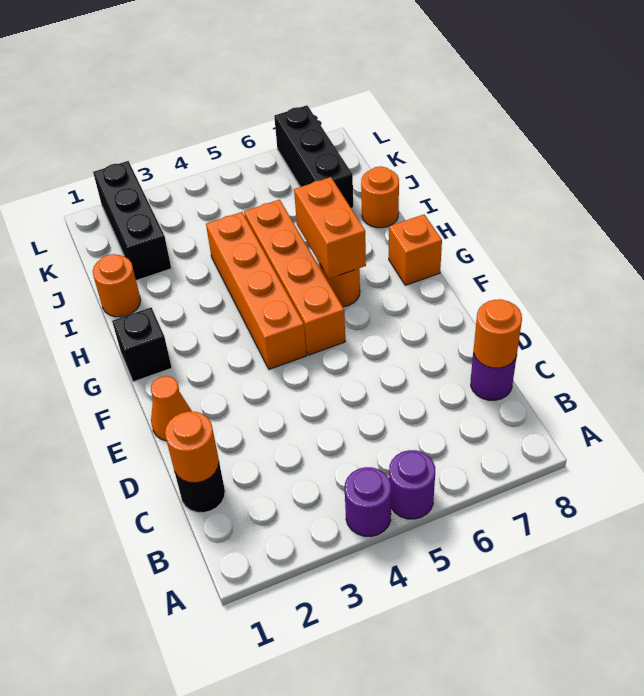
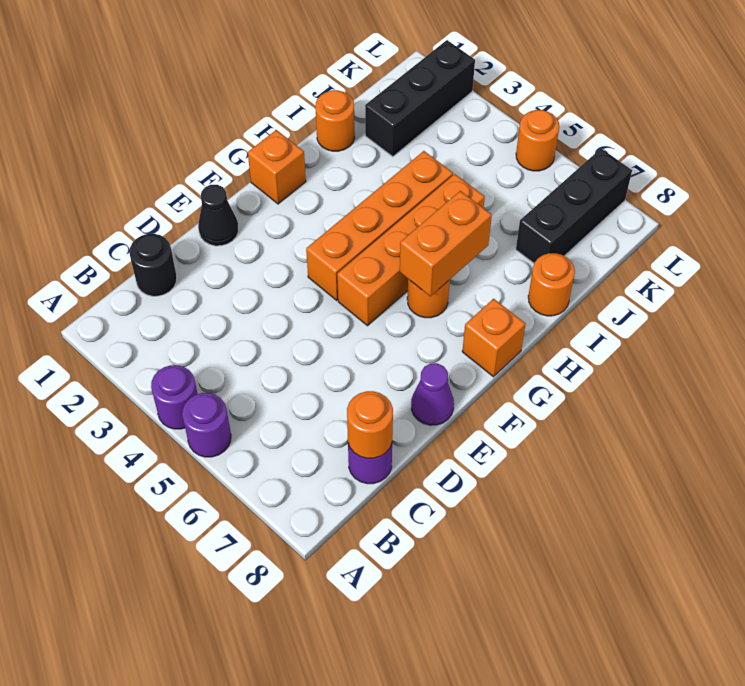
orange 1x1 round brick [165,411,219,483] -> orange 1x1 round brick moved to [516,110,559,171]
orange 1x1 cone [151,376,191,441] -> black 1x1 cone [198,185,238,246]
none -> purple 1x1 cone [411,363,454,425]
black 1x1 brick [112,308,172,382] -> orange 1x1 brick [248,130,306,204]

